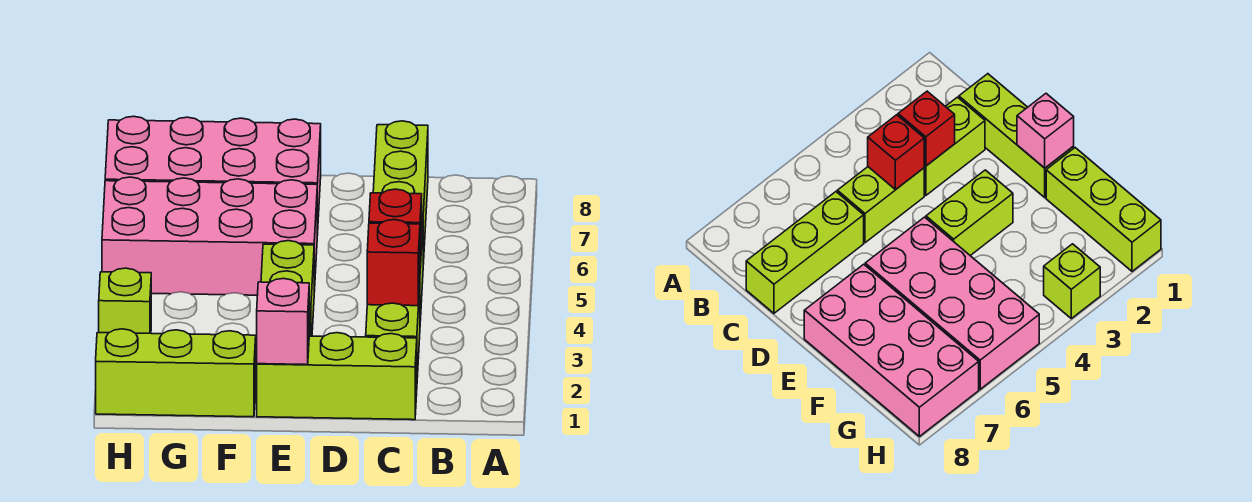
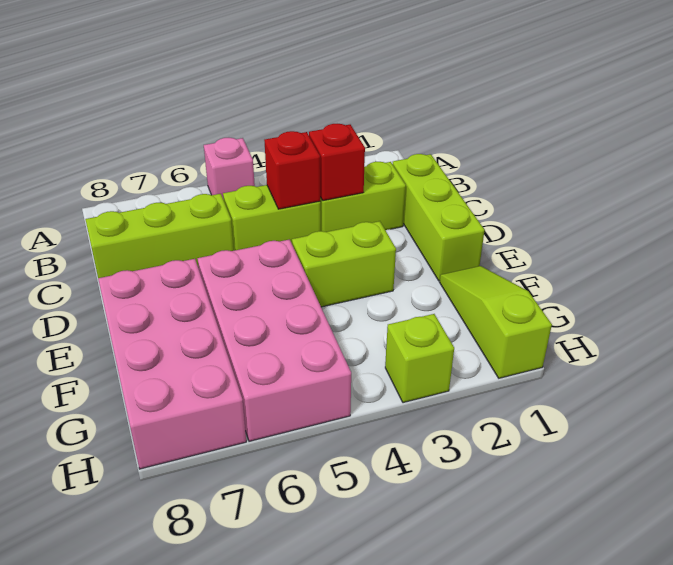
pink 1x1 brick [257,279,309,365] -> pink 1x1 brick moved to [204,138,255,200]
lime 1x3 brick [96,329,256,417] -> lime 1x3 slope [440,266,552,378]

